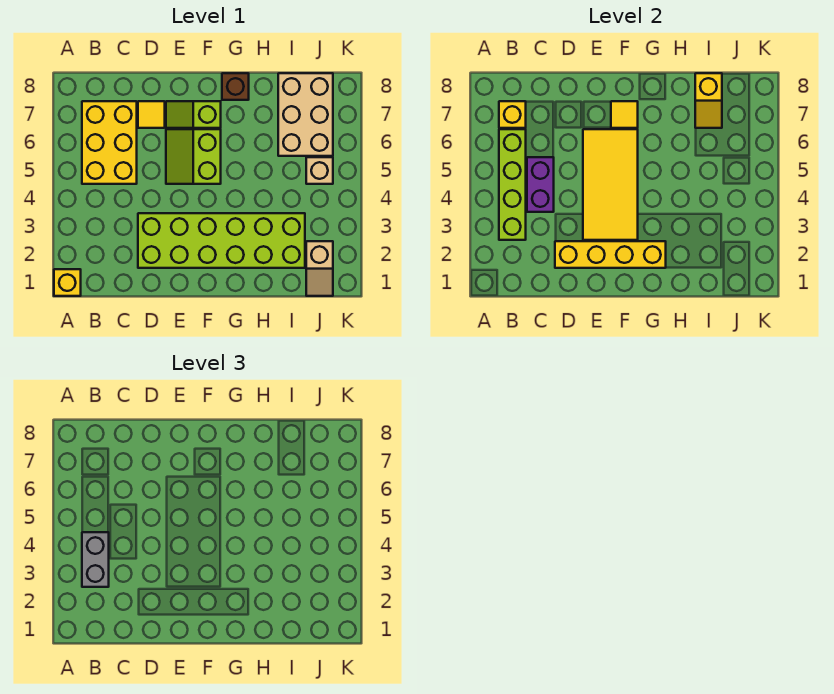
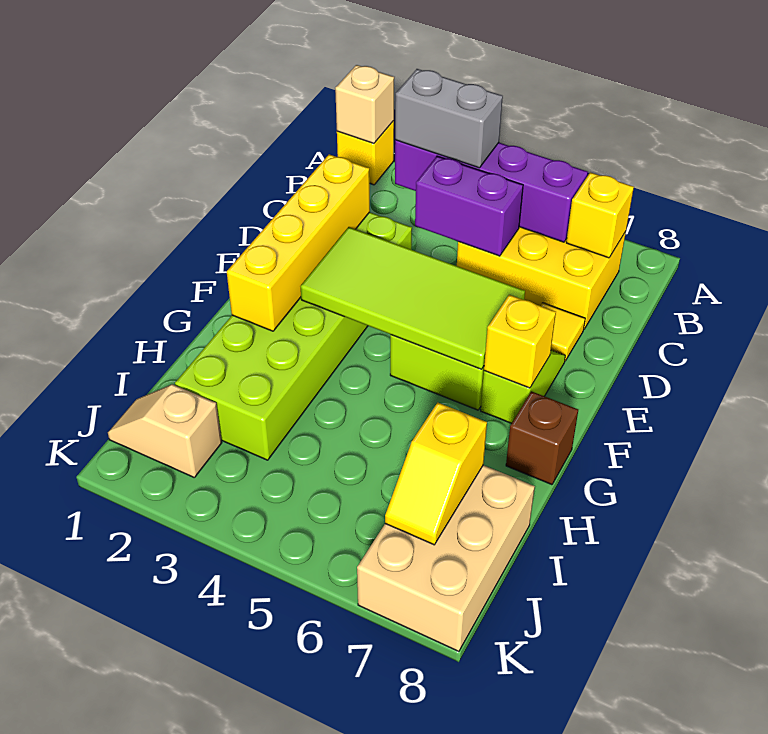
lime 1x4 brick [499,129,526,240] -> purple 1x4 brick [395,140,588,242]
yellow 2x4 tile [583,129,638,240] -> lime 2x4 tile [300,227,525,369]
yellow 1x1 tile [611,101,638,128] -> yellow 1x1 brick [484,295,556,388]
tan 2x3 brick [278,73,333,156] -> tan 2x3 brick turned to [357,465,535,651]
yellow 1x2 slope [695,73,722,128] -> yellow 1x2 slope turned to [385,403,487,545]
tan 1x1 brick [306,157,333,184] -> tan 1x1 brick moved to [335,65,394,143]

